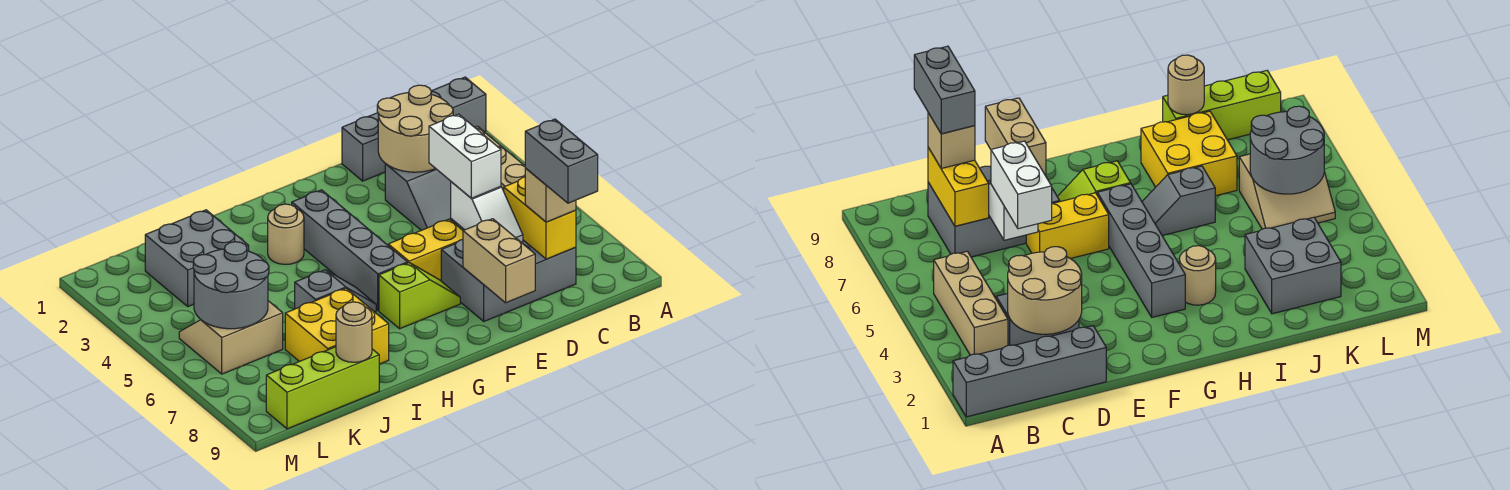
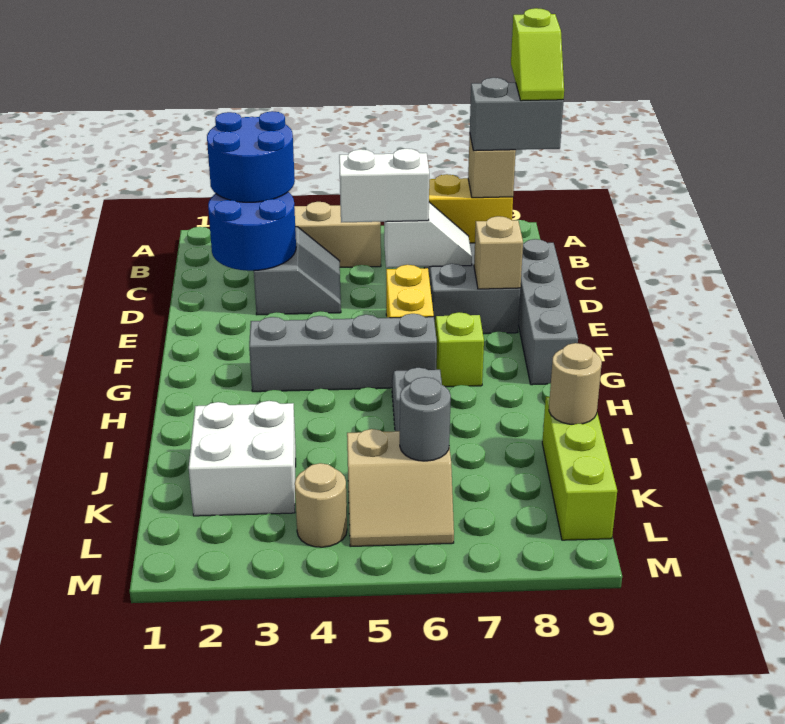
grey 1x4 brick [342,77,486,181] -> grey 1x4 brick moved to [518,239,578,385]
none -> blue 2x2 round brick [207,111,295,202]
none -> lime 1x2 slope [511,8,564,101]
tan 2x2 round brick [377,85,453,172] -> blue 2x2 round brick [208,192,296,271]
tan 1x2 brick [463,219,535,303] -> tan 1x1 brick [474,216,523,289]
tan 1x1 round brick [268,204,304,264] -> tan 1x1 round brick moved to [295,463,347,547]
yellow 2x2 brick [285,288,389,364] -> none
grey 2x2 brick [145,210,249,307] -> white 2x2 brick [189,401,296,516]
tan 2x2 slope [179,301,283,374] -> tan 2x2 slope turned to [347,429,454,547]
grey 2x2 round brick [193,242,269,329] -> grey 1x1 round brick [400,377,451,461]

